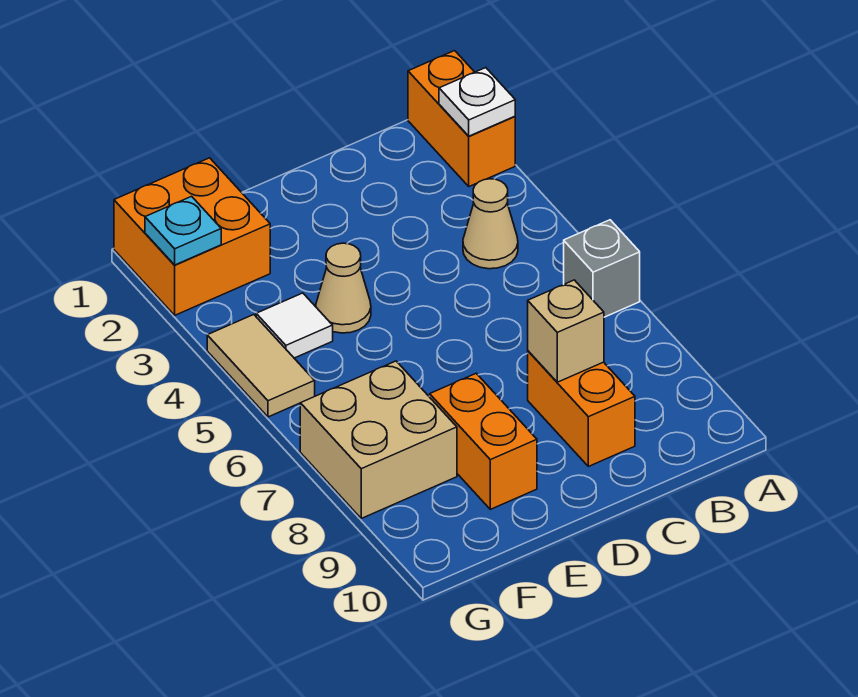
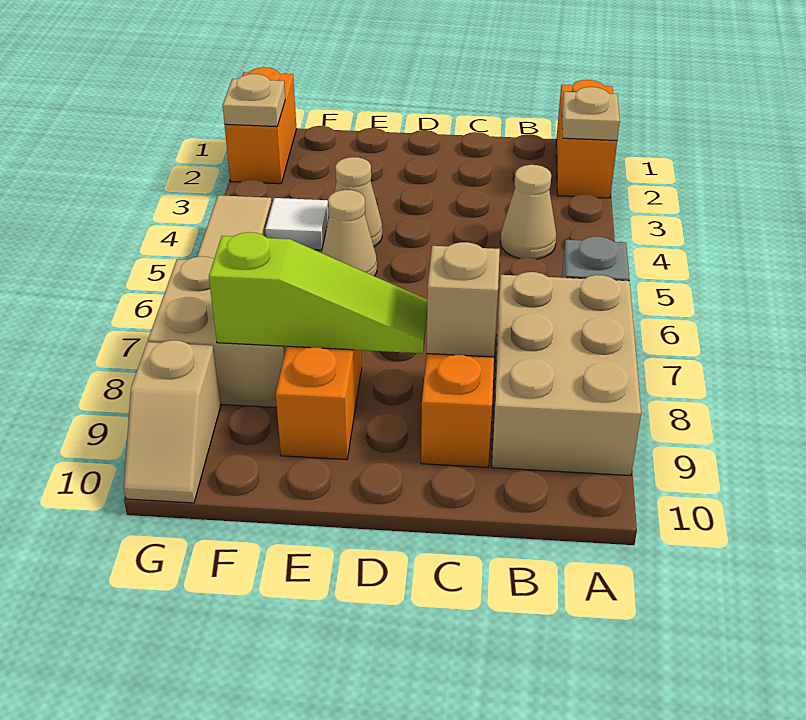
white 1x1 plate [439,68,515,136] -> tan 1x1 plate [562,87,620,140]
none -> tan 2x3 brick [492,272,641,476]
none -> lime 1x3 slope [209,232,427,353]
none -> tan 1x1 cone [322,190,377,276]
orange 2x2 brick [114,158,270,315] -> orange 1x2 brick [225,67,297,184]
cyan 1x1 plate [145,196,221,265] -> tan 1x1 plate [223,74,285,127]
none -> tan 1x2 slope [124,340,221,503]

